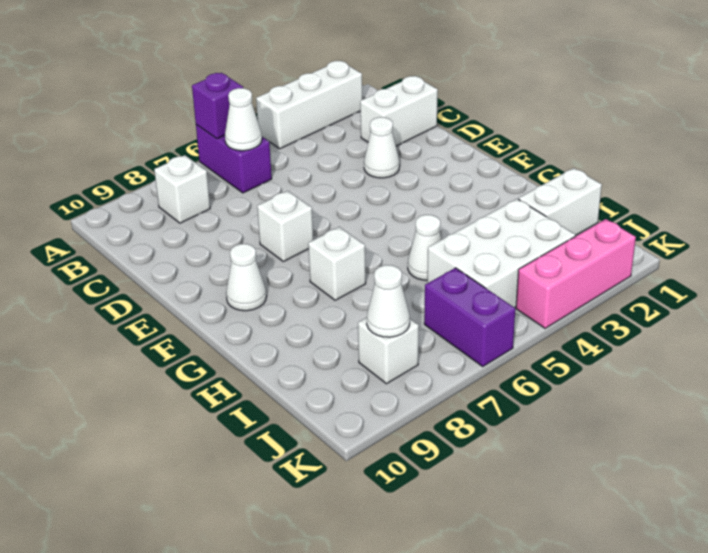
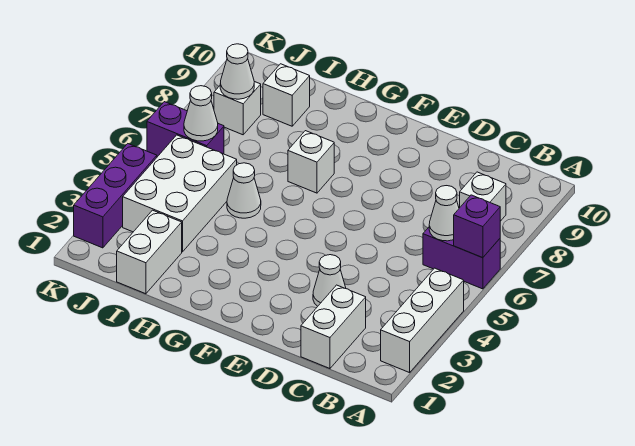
white 1x1 brick [257,191,313,262] -> white 1x1 brick moved to [263,64,310,126]
white 1x1 cone [226,244,267,311] -> white 1x1 cone moved to [184,86,218,141]
pink 1x3 brick [516,219,636,328] -> purple 1x3 brick [74,144,157,248]

